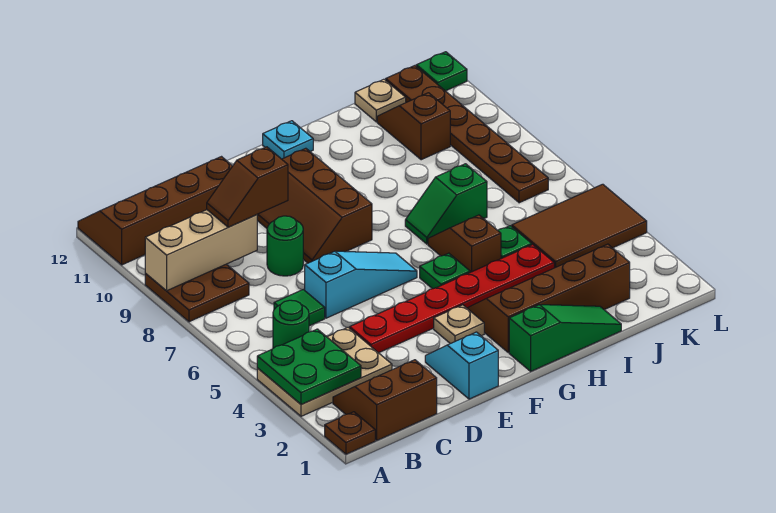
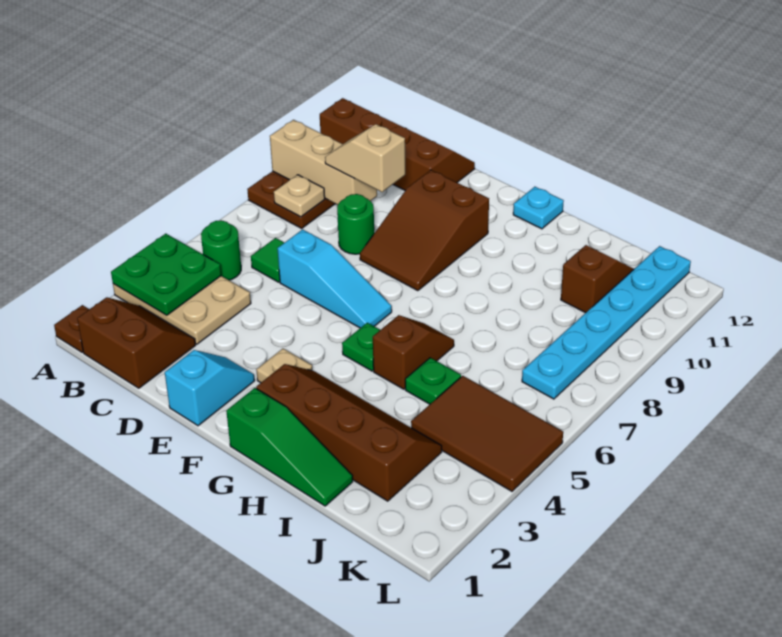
brown 1x2 slope [207,147,288,227] -> tan 1x2 slope [325,124,405,192]
red 1x6 plate [350,245,554,353] -> none
brown 2x3 slope [257,148,372,263] -> brown 2x3 slope turned to [360,170,489,291]
green 1x2 slope [405,164,487,244] -> none
tan 1x1 plate [355,79,406,122] -> tan 1x1 plate moved to [274,175,325,217]
brown 1x6 plate [386,66,548,203] -> cyan 1x6 plate [522,246,691,399]
green 1x1 plate [416,52,467,91] -> none

